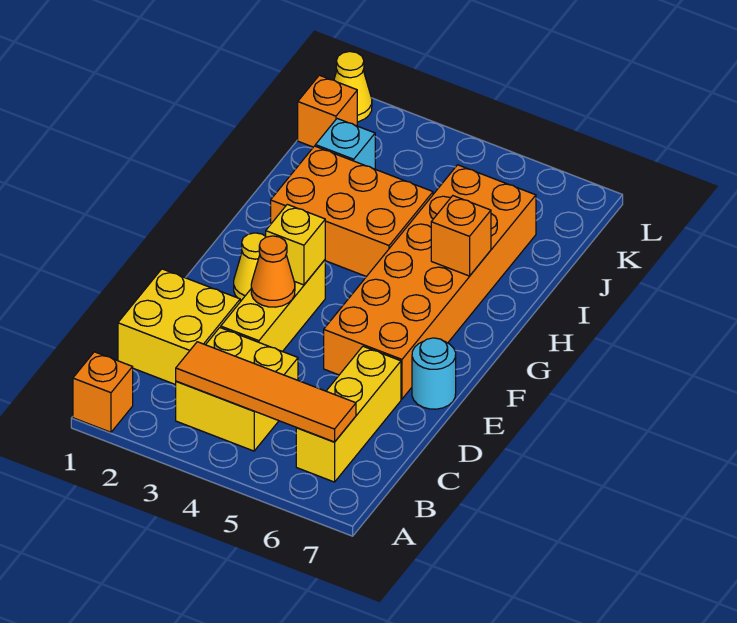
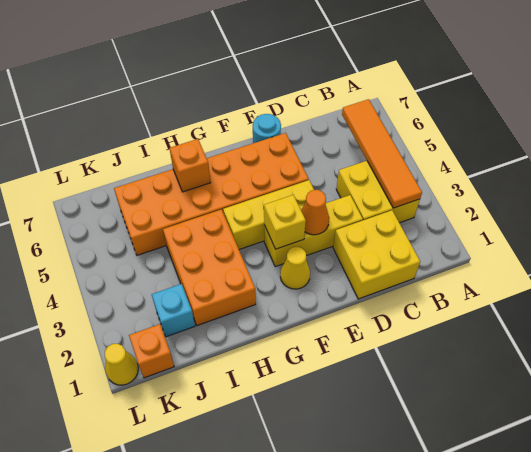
orange 1x1 brick [73,352,133,432] -> none
yellow 1x3 brick [296,346,401,482] -> yellow 1x3 brick moved to [223,180,314,249]

